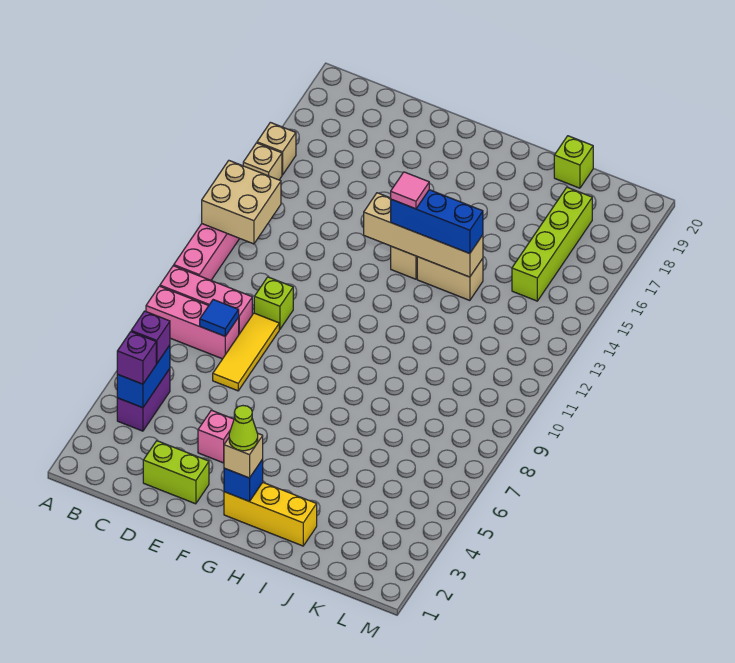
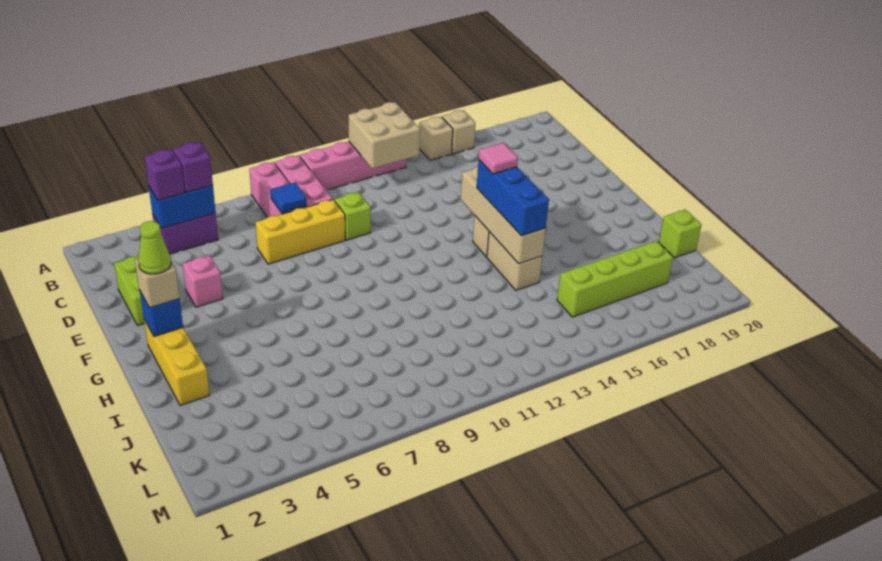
yellow 1x3 tile [213,313,279,391] -> yellow 1x3 brick [256,200,345,264]

